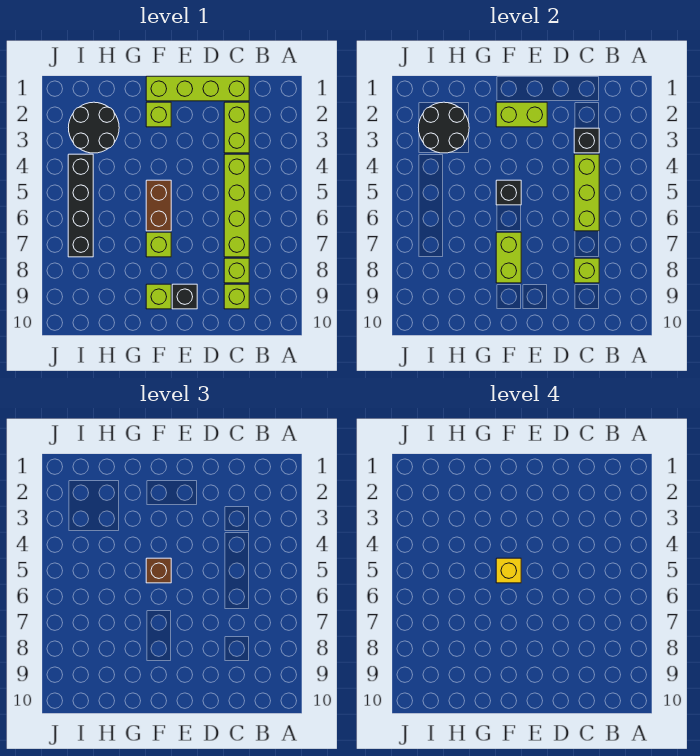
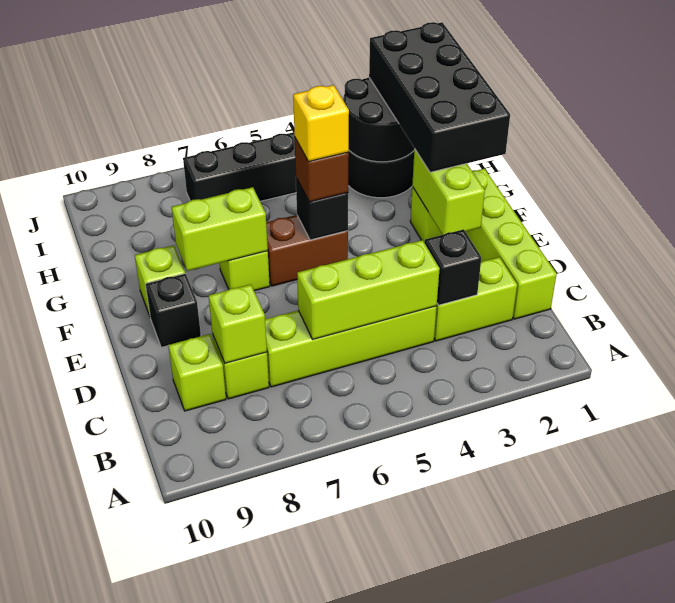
none -> black 2x4 brick [369,22,510,172]

